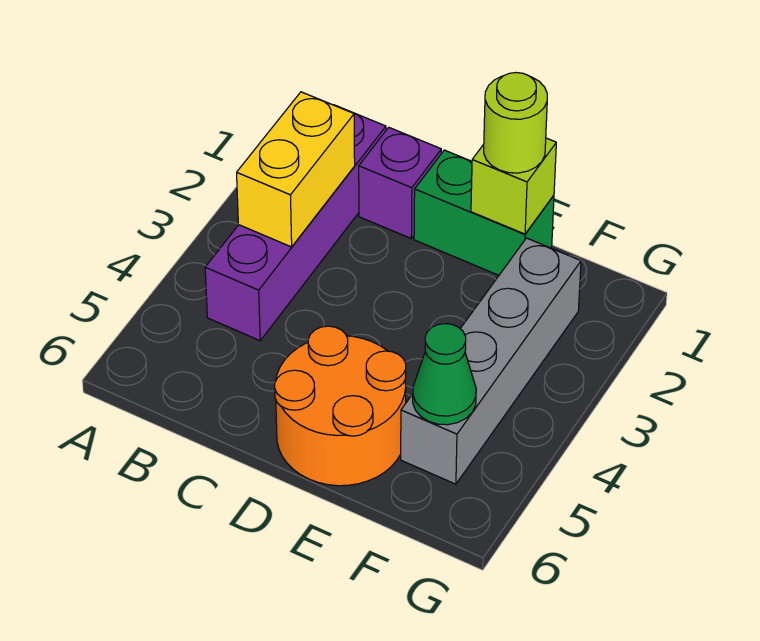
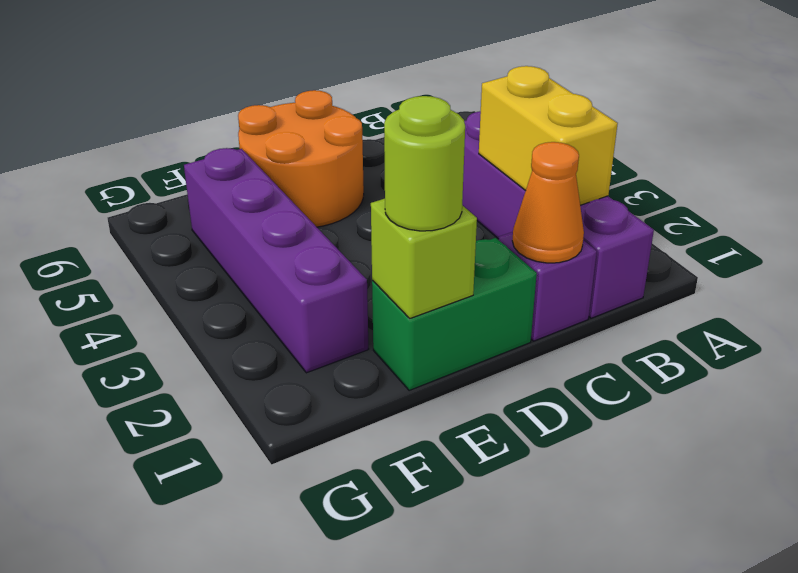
none -> orange 1x1 cone [512,142,584,263]
grey 1x4 brick [401,238,581,484] -> purple 1x4 brick [184,148,368,373]
green 1x1 cone [413,324,476,425] -> none

